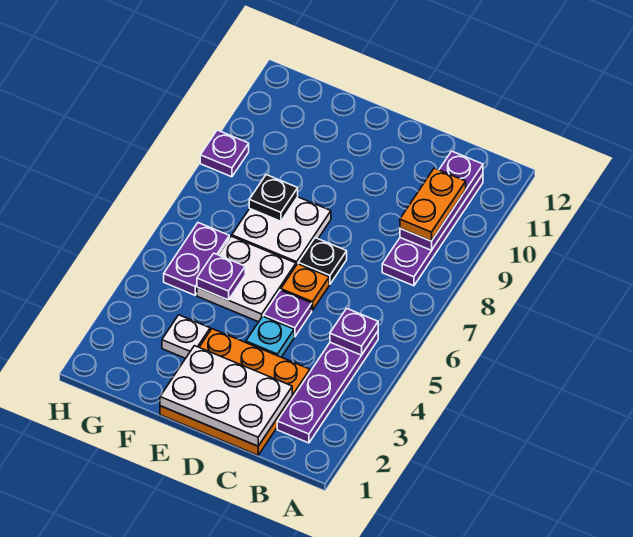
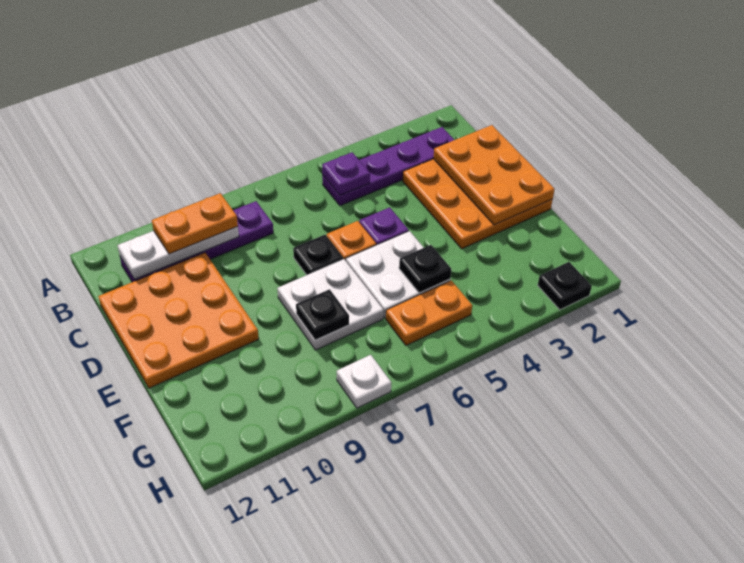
purple 1x3 plate [400,151,483,250] -> white 1x3 plate [118,227,239,279]
white 2x3 plate [160,346,292,446] -> orange 2x3 plate [433,125,555,225]
none -> orange 3x3 plate [98,253,259,388]
cyan 1x1 plate [246,316,294,357] -> none
white 1x1 plate [162,315,210,358] -> white 1x1 plate moved to [337,355,391,408]
purple 1x1 plate [197,253,245,300] -> black 1x1 plate [399,245,451,293]
purple 1x2 plate [164,223,229,295] -> orange 1x2 plate [386,280,472,345]
none -> black 1x1 plate [538,262,592,310]
purple 1x1 plate [200,130,249,177] -> none

